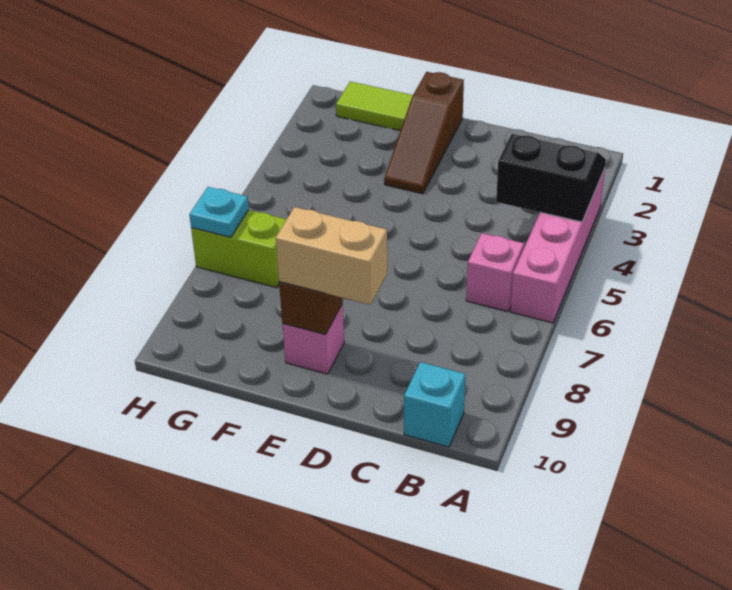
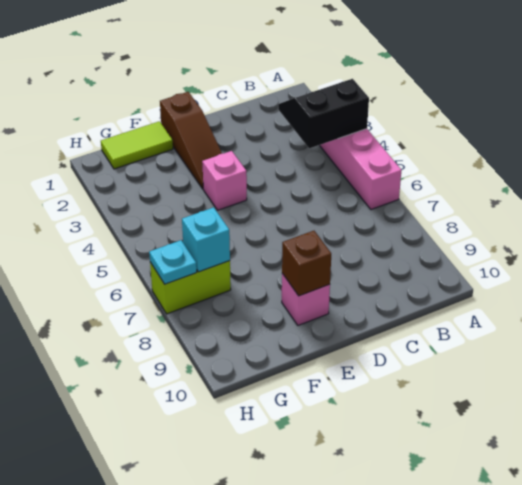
pink 1x1 brick [466,233,524,312] -> pink 1x1 brick moved to [202,151,247,210]
cyan 1x1 brick [404,362,465,447] -> cyan 1x1 brick moved to [182,207,230,272]
tan 1x2 brick [276,207,387,305] -> none

